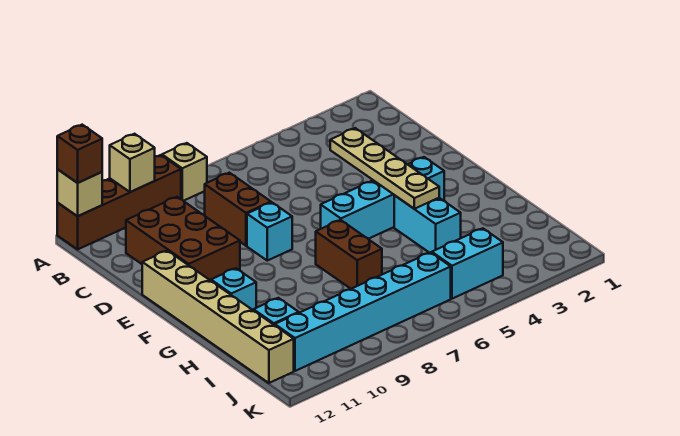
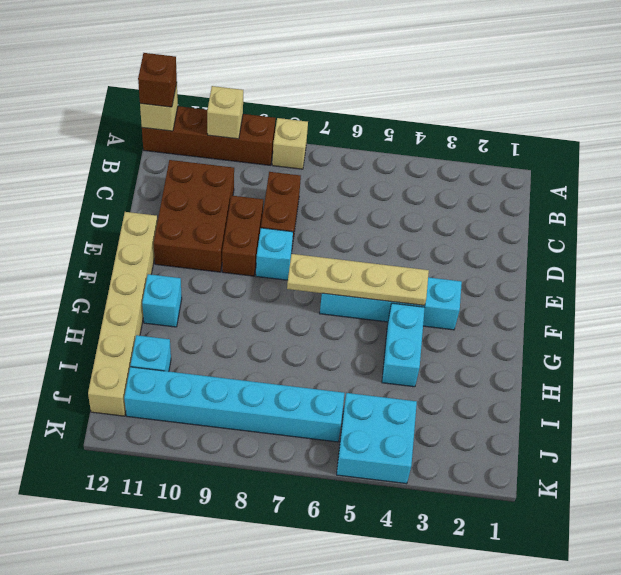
tan 1x4 plate [330,128,439,209] -> tan 1x4 plate turned to [287,254,429,306]
brown 1x2 brick [316,220,382,289] -> brown 1x2 brick moved to [222,196,263,276]
cyan 1x2 brick [432,228,503,299] -> cyan 2x2 brick [337,393,417,484]

